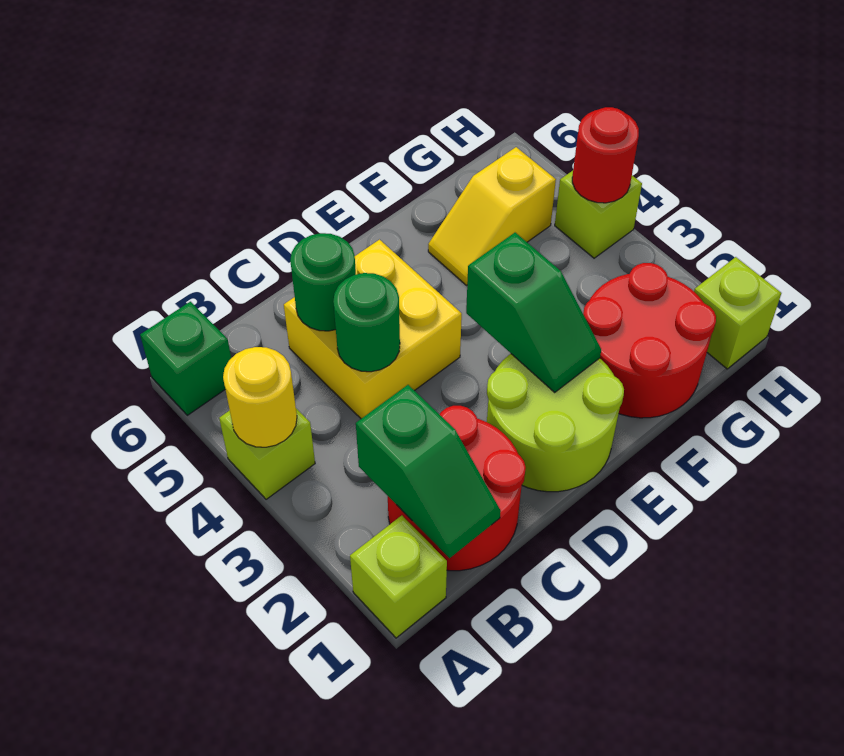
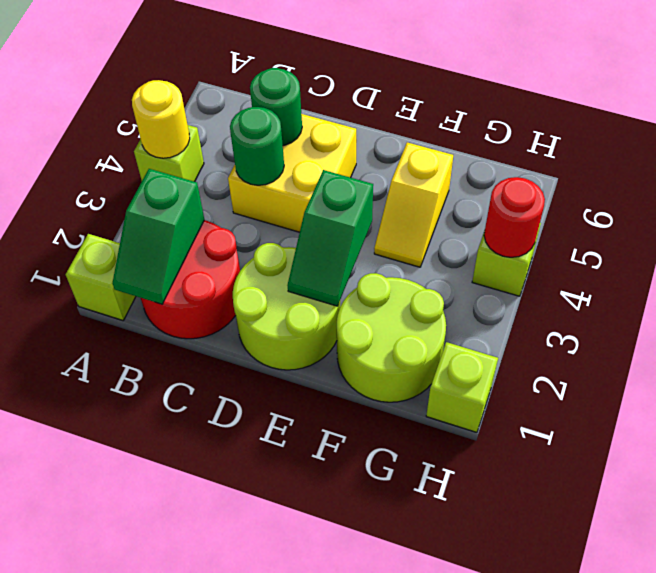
green 1x1 brick [140,302,231,415] -> none
red 2x2 round brick [583,263,716,418] -> lime 2x2 round brick [337,273,446,402]
yellow 1x2 slope [428,147,556,285] -> yellow 1x2 slope turned to [374,142,453,267]

